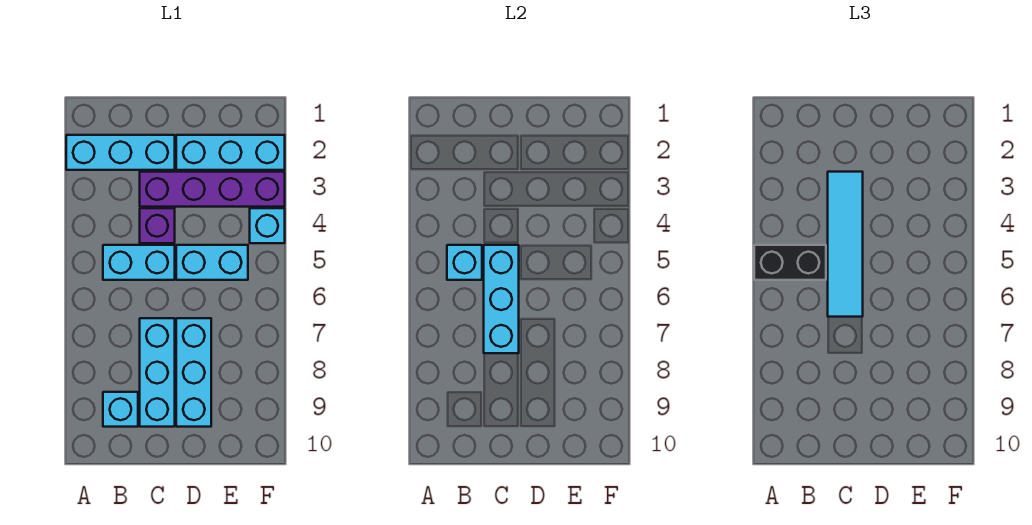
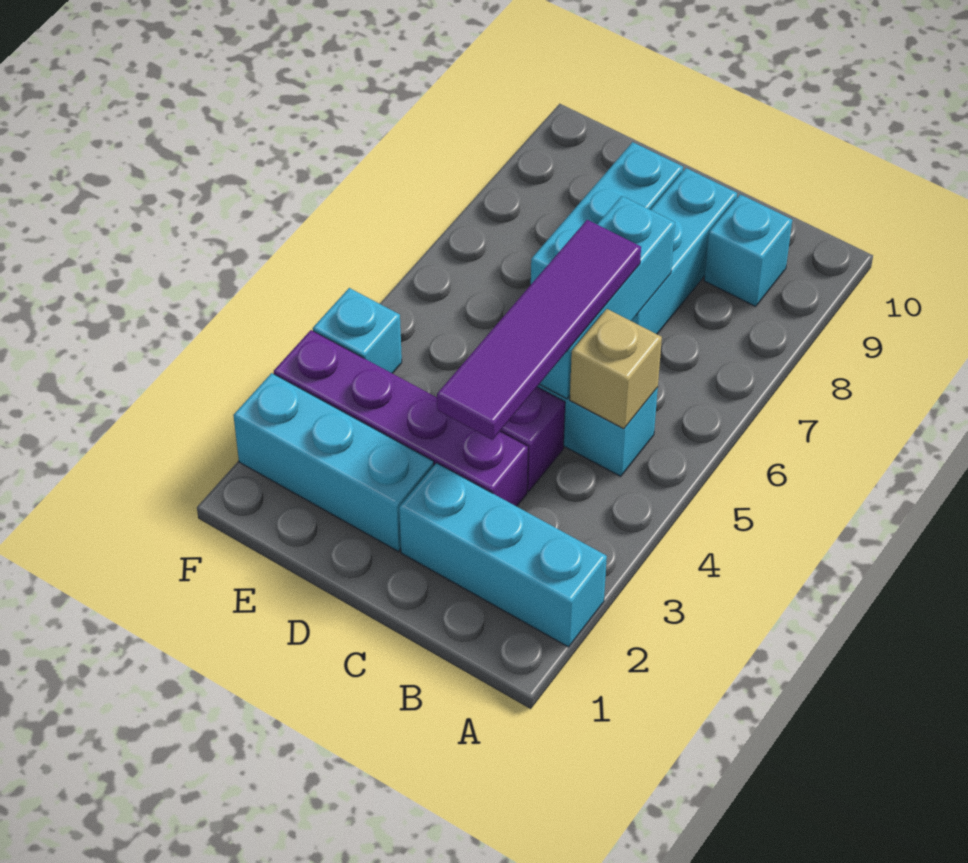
black 1x2 brick [754,245,826,280] -> none
cyan 1x1 brick [447,245,482,280] -> tan 1x1 brick [570,309,662,429]
cyan 1x4 tile [828,172,863,317] -> purple 1x4 tile [437,220,641,440]
cyan 1x2 brick [176,245,248,280] -> none

